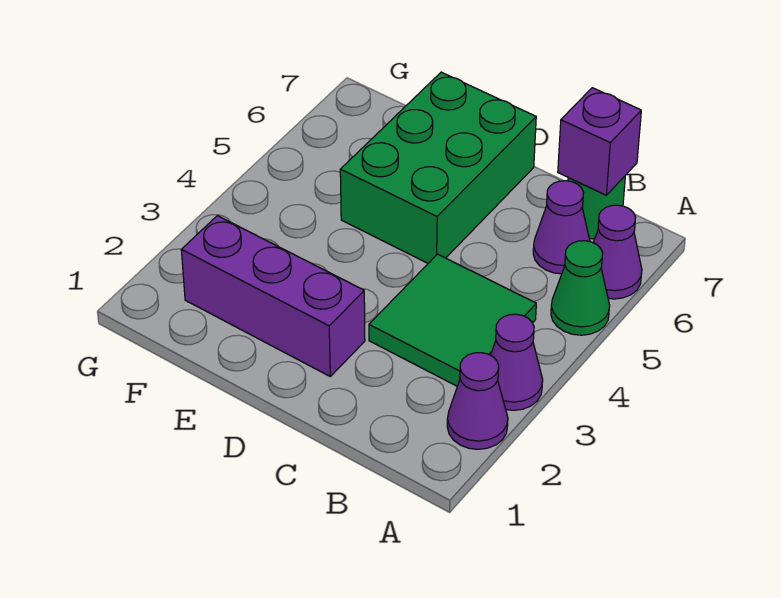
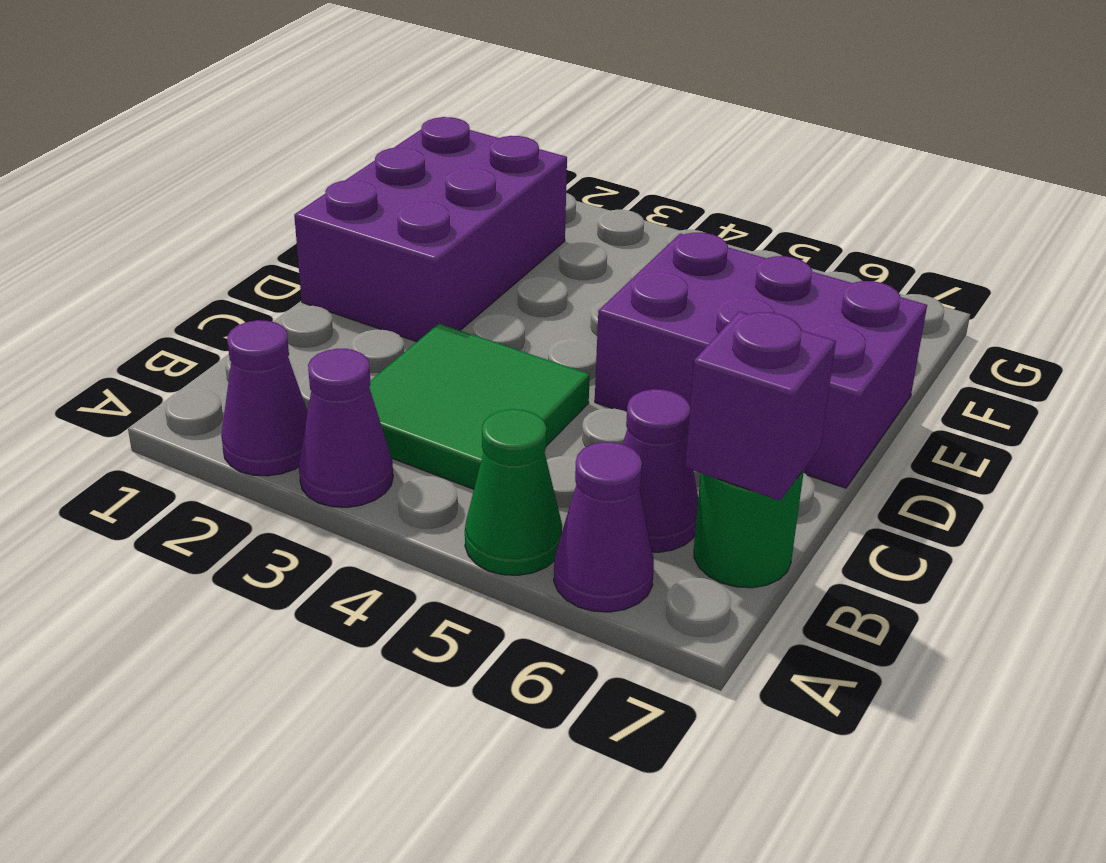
purple 1x3 brick [181,216,365,376] -> purple 2x3 brick [294,117,567,342]
green 2x3 brick [340,72,536,263] -> purple 2x3 brick [595,233,927,488]

